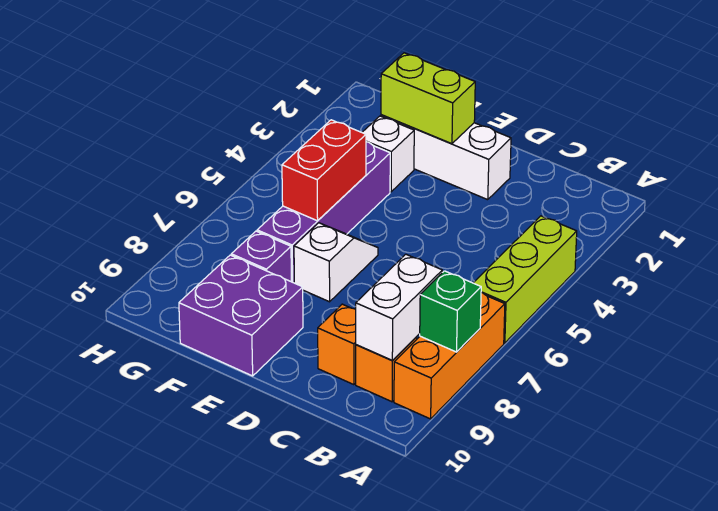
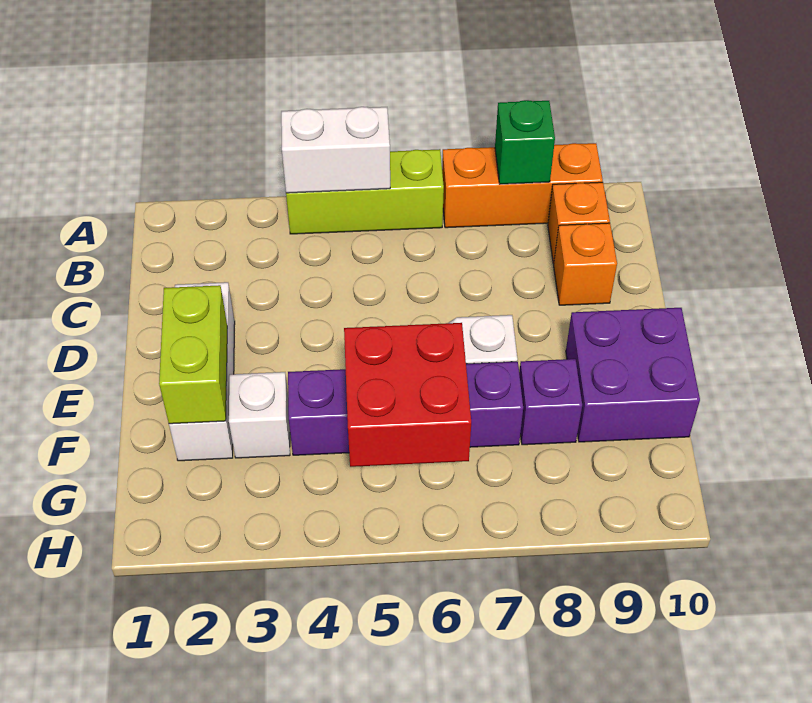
white 1x2 brick [356,254,442,360] -> white 1x2 brick moved to [281,107,390,193]
red 1x2 brick [282,120,366,221] -> red 2x2 brick [344,323,471,467]

